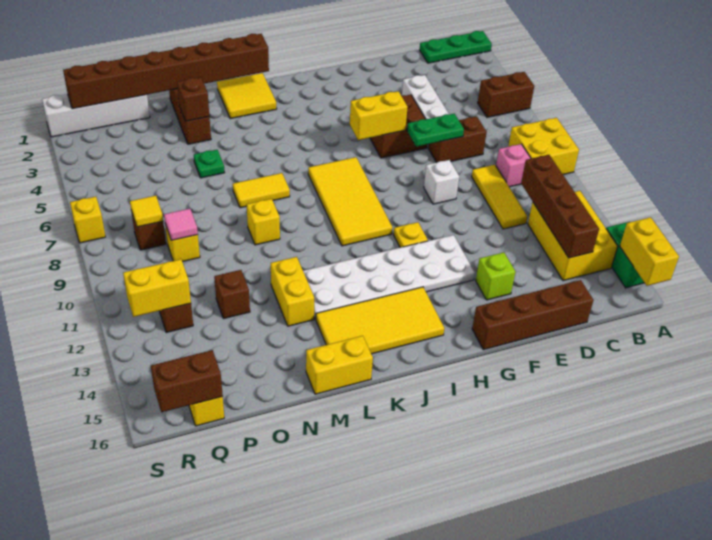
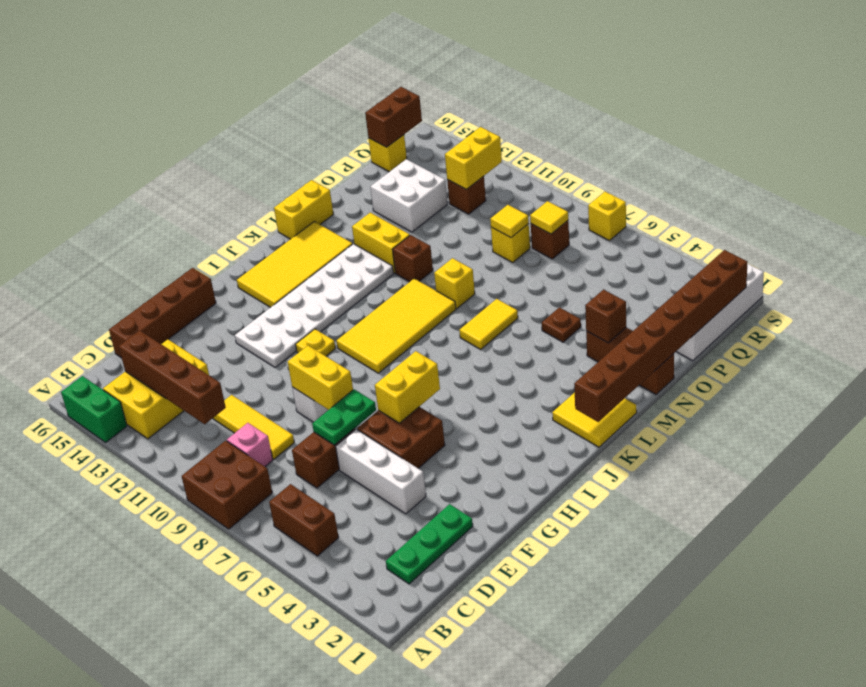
green 1x3 plate [420,31,492,63] -> green 1x3 plate moved to [386,504,473,584]
brown 1x2 brick [478,72,534,117] -> brown 1x2 brick turned to [269,484,339,556]
yellow 2x2 brick [508,118,579,174] -> brown 2x2 brick [182,441,272,529]
yellow 1x2 brick [620,217,679,286] -> yellow 1x2 brick moved to [288,346,353,410]
yellow 2x3 brick [528,191,618,281] -> yellow 2x3 brick turned to [103,339,209,439]
lime 1x1 brick [476,252,516,300] -> none
yellow 2x4 tile [308,157,392,246] -> yellow 2x4 tile turned to [337,278,456,373]
green 1x1 plate [194,150,225,178] -> brown 1x1 plate [542,307,581,342]
brown 1x1 brick [214,270,250,319] -> brown 1x1 brick moved to [393,235,433,282]
none -> white 2x2 brick [370,159,448,232]
pink 1x1 tile [164,209,198,240] -> yellow 1x1 tile [490,205,529,238]

